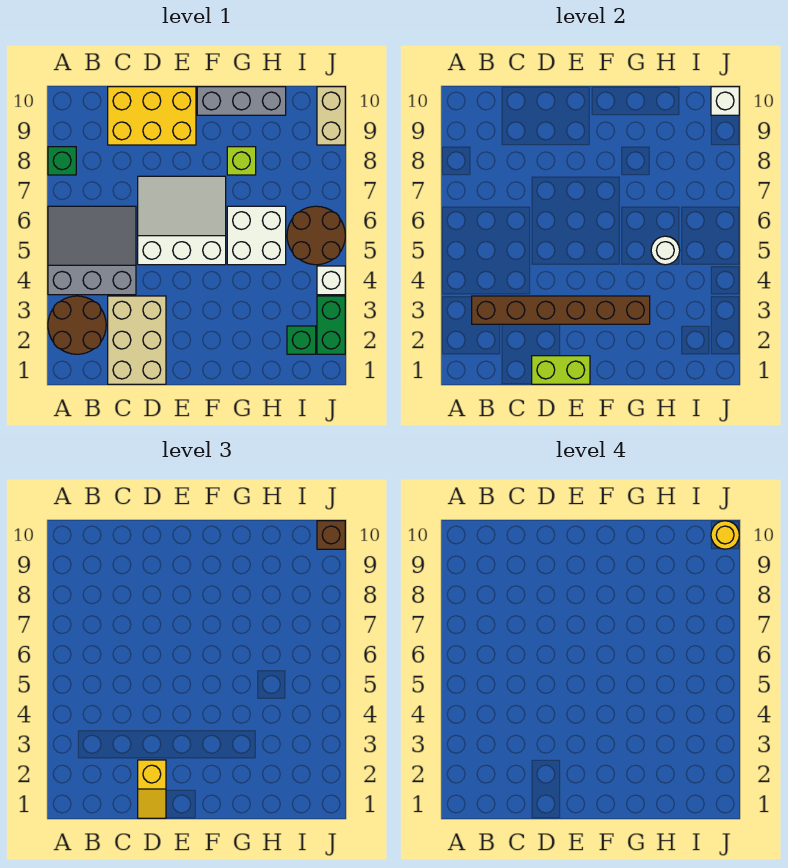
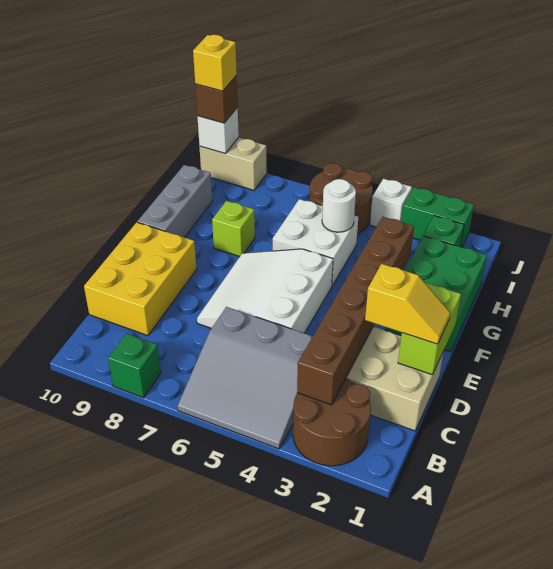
grey 3x3 slope [48,206,136,295] -> grey 3x3 slope turned to [178,307,313,449]
none -> green 2x3 brick [385,236,487,352]
yellow 1x1 round brick [711,521,739,549] -> yellow 1x1 brick [193,35,237,91]

